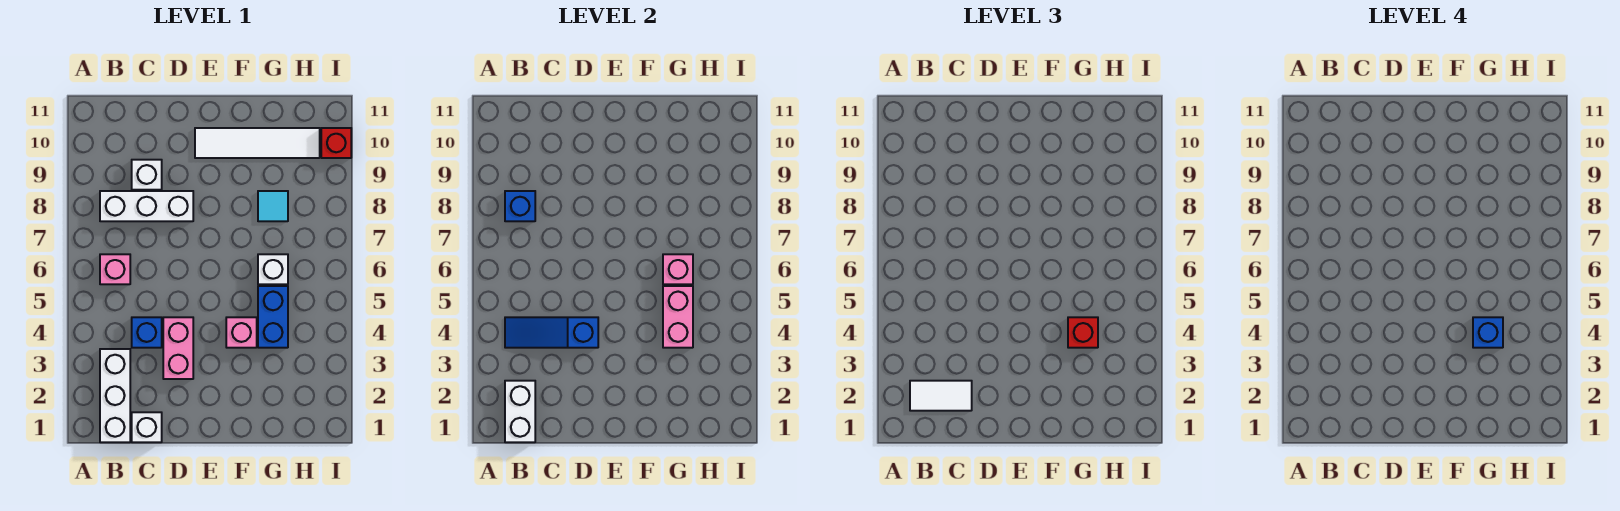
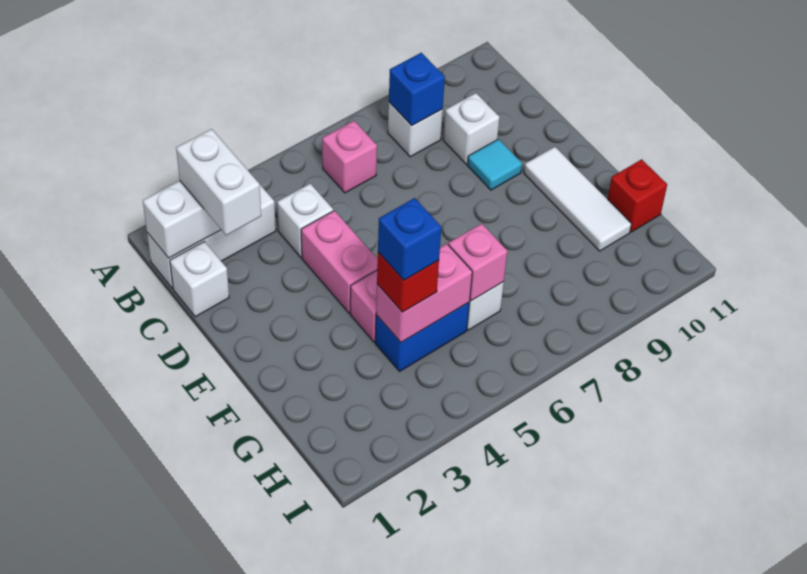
white 1x2 tile [910,381,972,411] -> white 1x2 brick [176,129,261,235]
blue 1x3 slope [505,317,598,348] -> none
white 1x3 brick [100,191,193,221] -> white 1x1 brick [388,102,443,157]
blue 1x1 brick [132,317,162,348] -> white 1x1 brick [277,184,333,257]
pink 1x2 brick [163,317,193,379] -> pink 1x2 brick turned to [301,211,378,313]
white 1x4 tile [195,128,320,158] -> white 1x3 tile [524,147,631,251]
cyan 1x1 tile [258,191,288,221] -> cyan 1x1 tile moved to [467,139,522,190]
red 1x1 brick [321,128,351,158] -> red 1x1 brick moved to [608,159,667,232]

